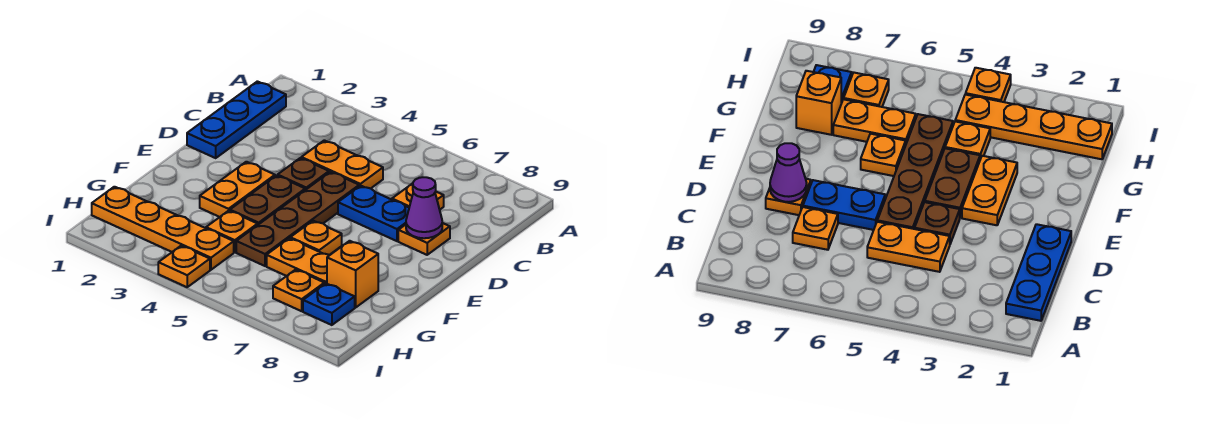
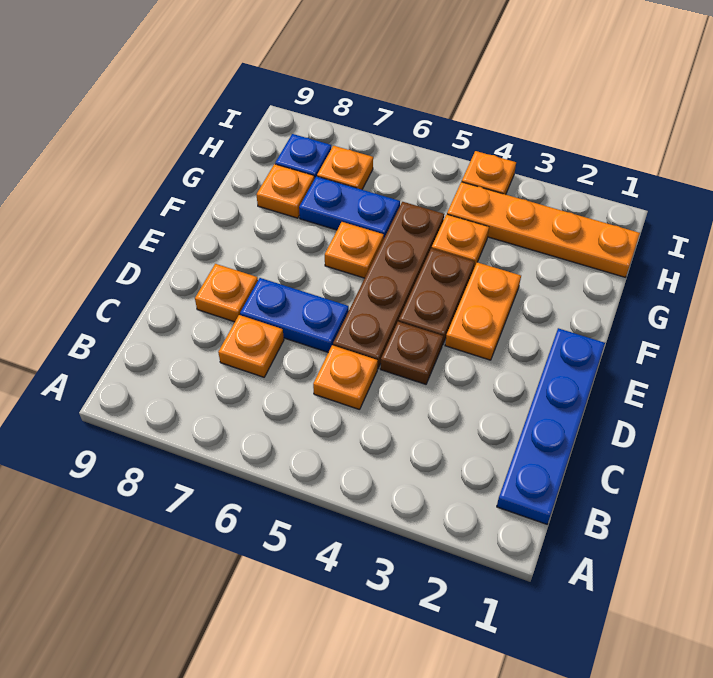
blue 1x3 plate [187,81,286,158] -> blue 1x4 plate [497,328,605,524]
orange 1x2 plate [301,140,383,188] -> orange 1x1 plate [313,345,378,410]
purple 1x1 cone [406,177,442,238] -> none
orange 1x2 plate [267,238,329,284] -> blue 1x2 plate [299,176,400,237]
orange 1x1 brick [327,241,378,307] -> orange 1x1 plate [256,164,314,218]

